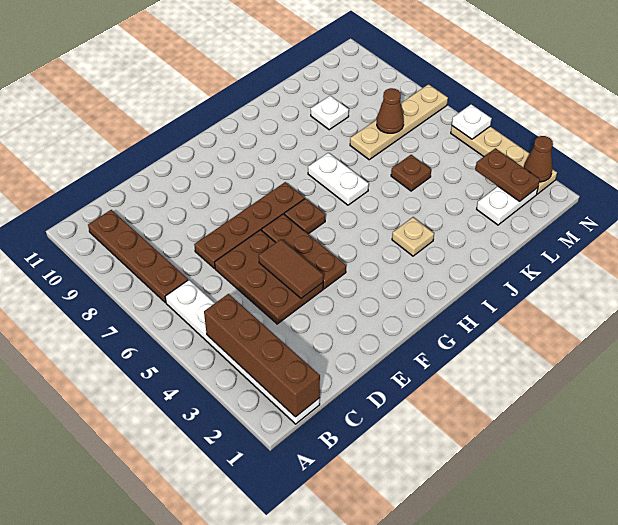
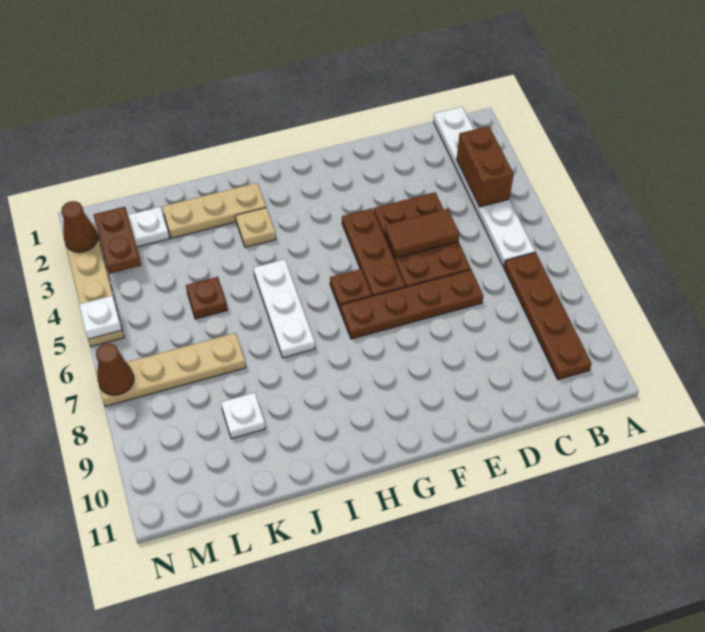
brown 1x4 brick [204,294,320,417] -> brown 1x2 brick [457,126,514,207]
brown 1x2 tile [259,239,323,298] -> brown 1x2 tile turned to [385,209,459,258]
none -> tan 1x3 plate [162,183,266,238]
white 1x2 plate [308,153,369,205] -> white 1x3 plate [254,259,315,358]
brown 1x1 cone [377,88,404,133] -> brown 1x1 cone moved to [96,344,134,395]

